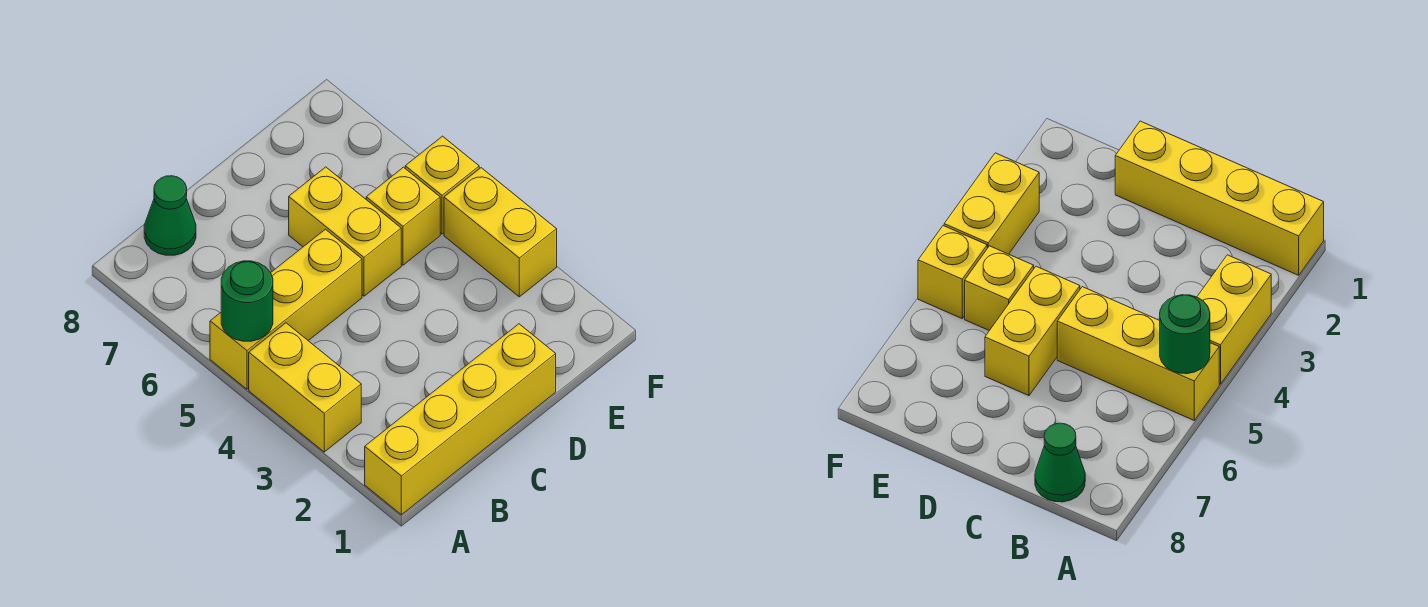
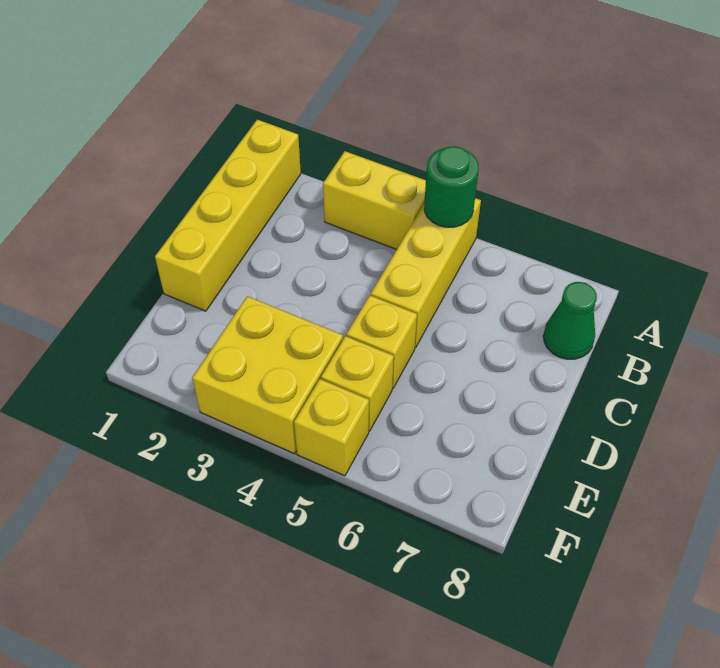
yellow 1x2 brick [289,167,401,296] -> yellow 1x1 brick [346,295,417,388]
yellow 1x2 brick [444,168,557,297] -> yellow 2x2 brick [192,296,343,454]

